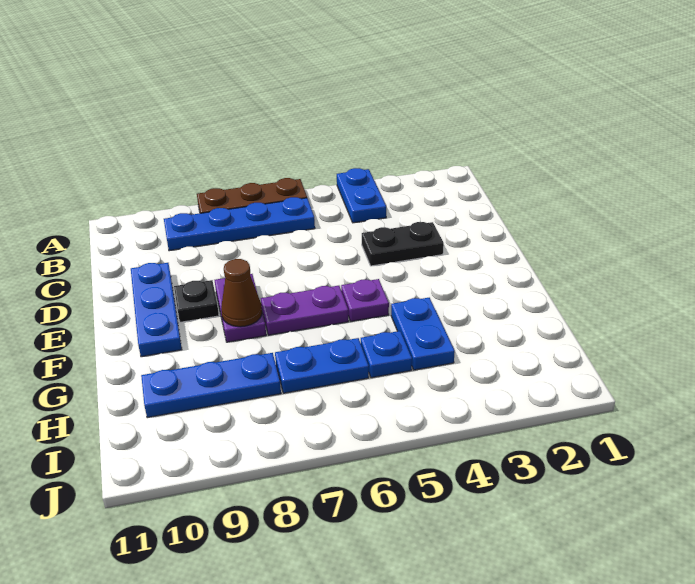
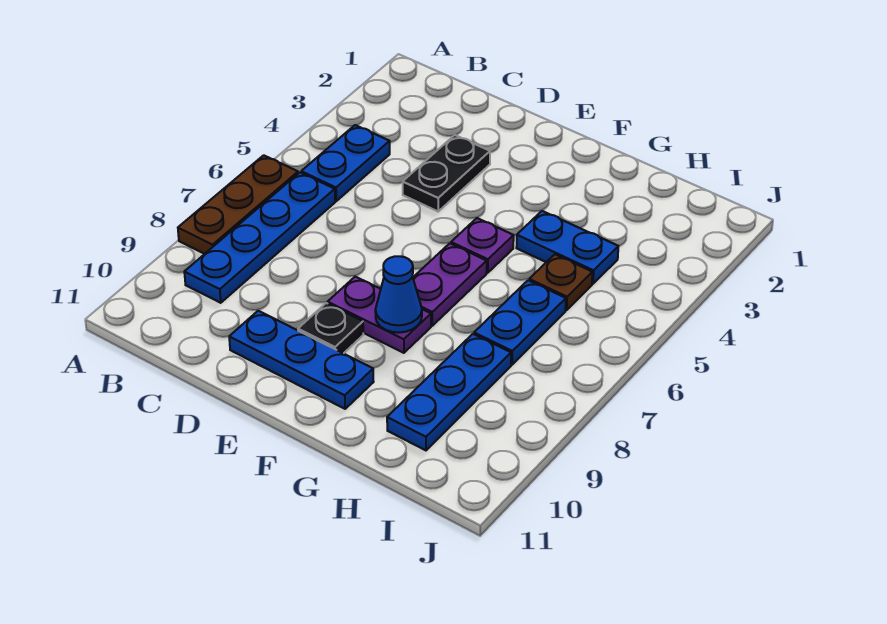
blue 1x2 plate [337,168,386,223] -> blue 1x2 plate turned to [301,125,390,201]
brown 1x1 cone [221,259,262,327] -> blue 1x1 cone [375,256,422,333]
blue 1x1 plate [361,331,412,378] -> brown 1x1 plate [529,254,592,310]

